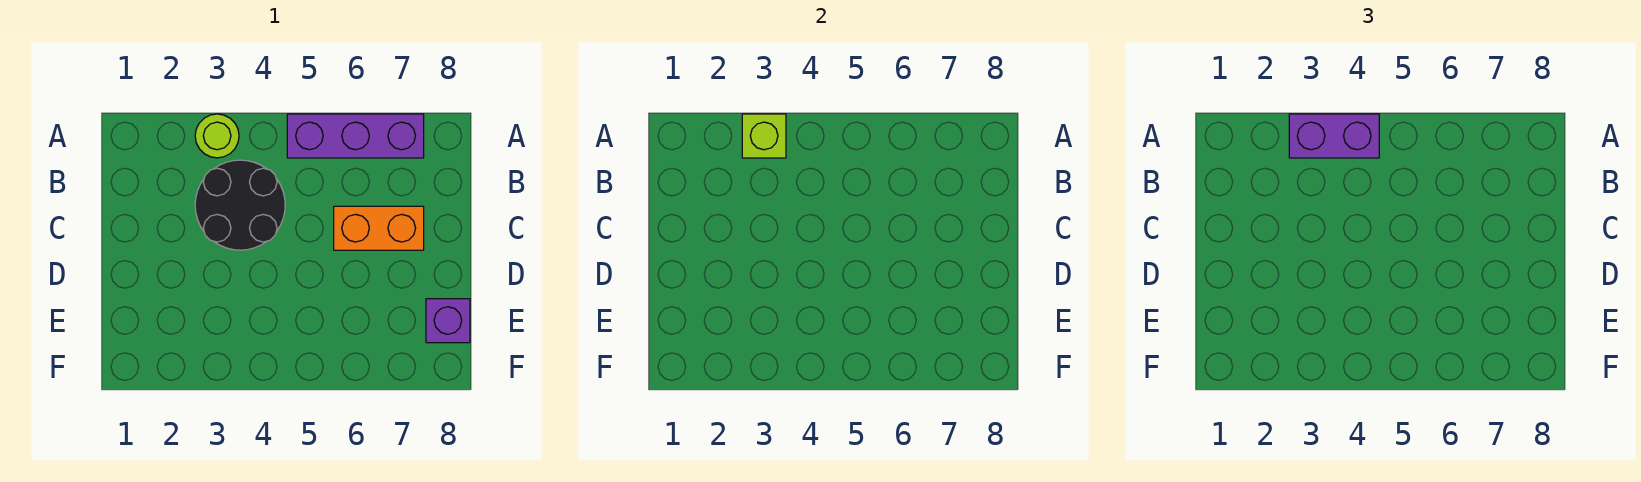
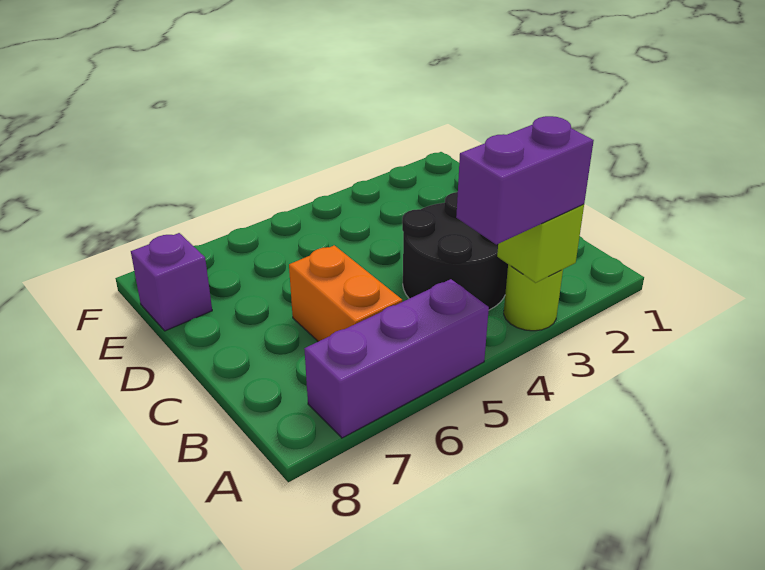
orange 1x2 brick [334,206,424,250] -> orange 1x2 brick turned to [289,245,402,342]

